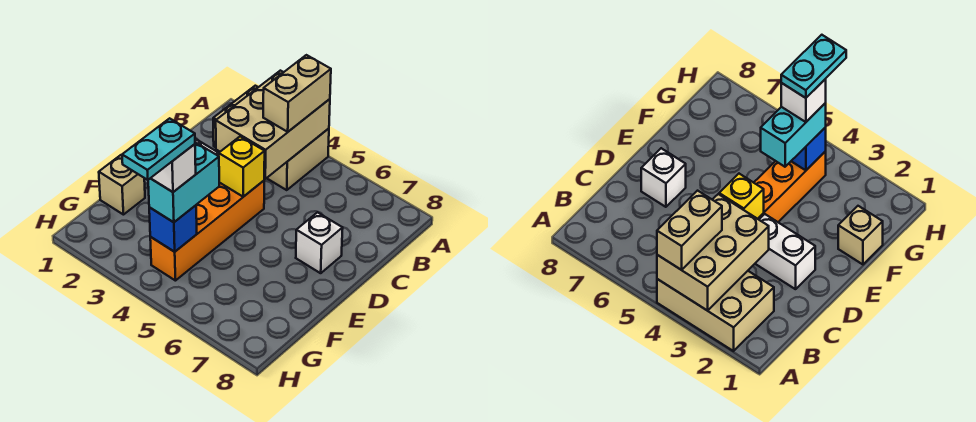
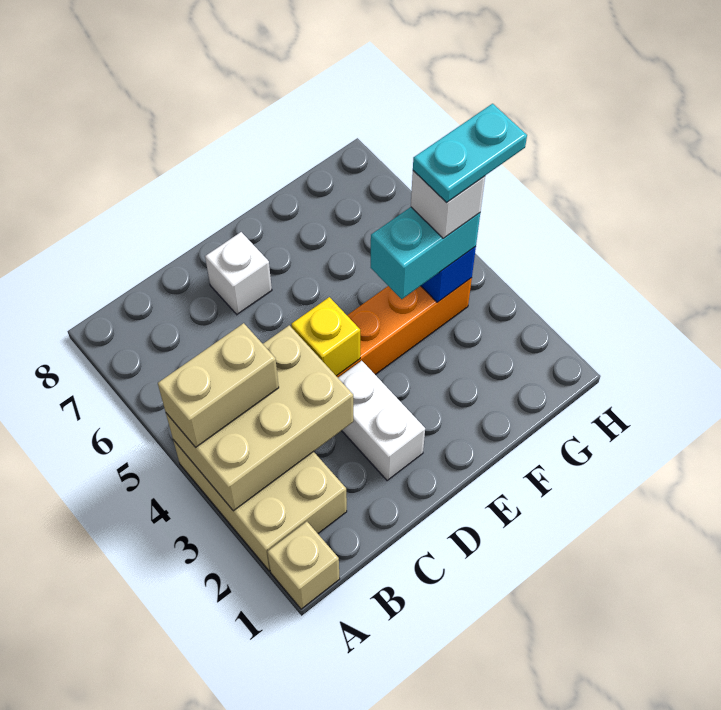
tan 1x1 brick [99,155,145,215] -> tan 1x1 brick moved to [267,522,340,609]

